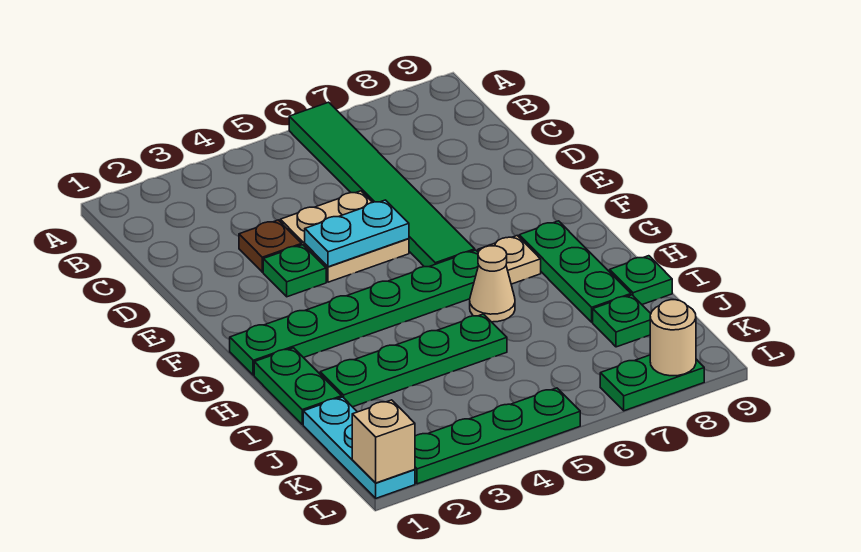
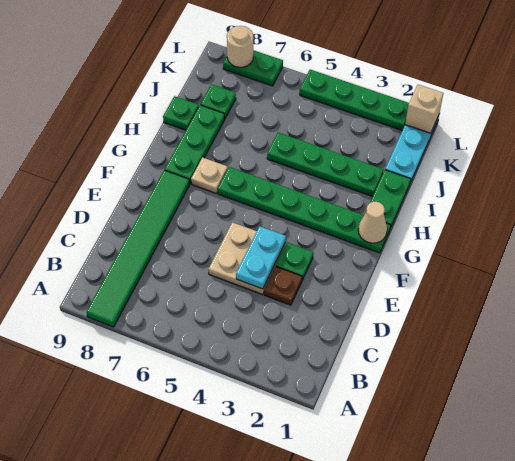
green 1x6 tile [289,102,475,267] -> green 1x6 tile moved to [87,170,190,327]
cyan 1x2 plate [305,200,409,267] -> cyan 1x2 plate turned to [236,226,286,289]
tan 1x1 cone [470,246,515,322] -> tan 1x1 cone moved to [358,202,387,243]

